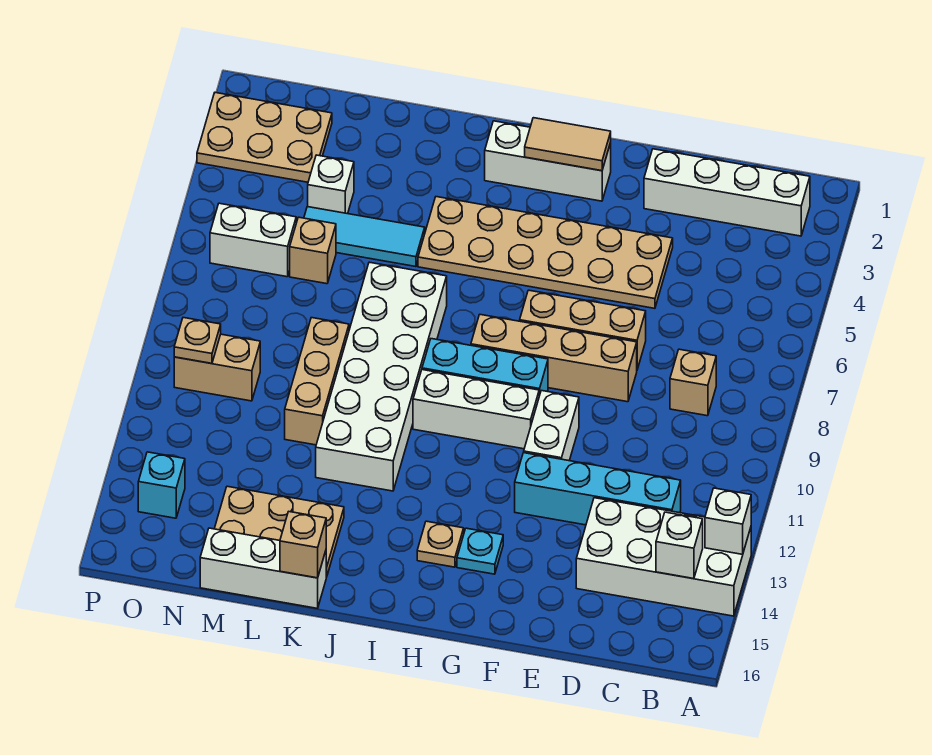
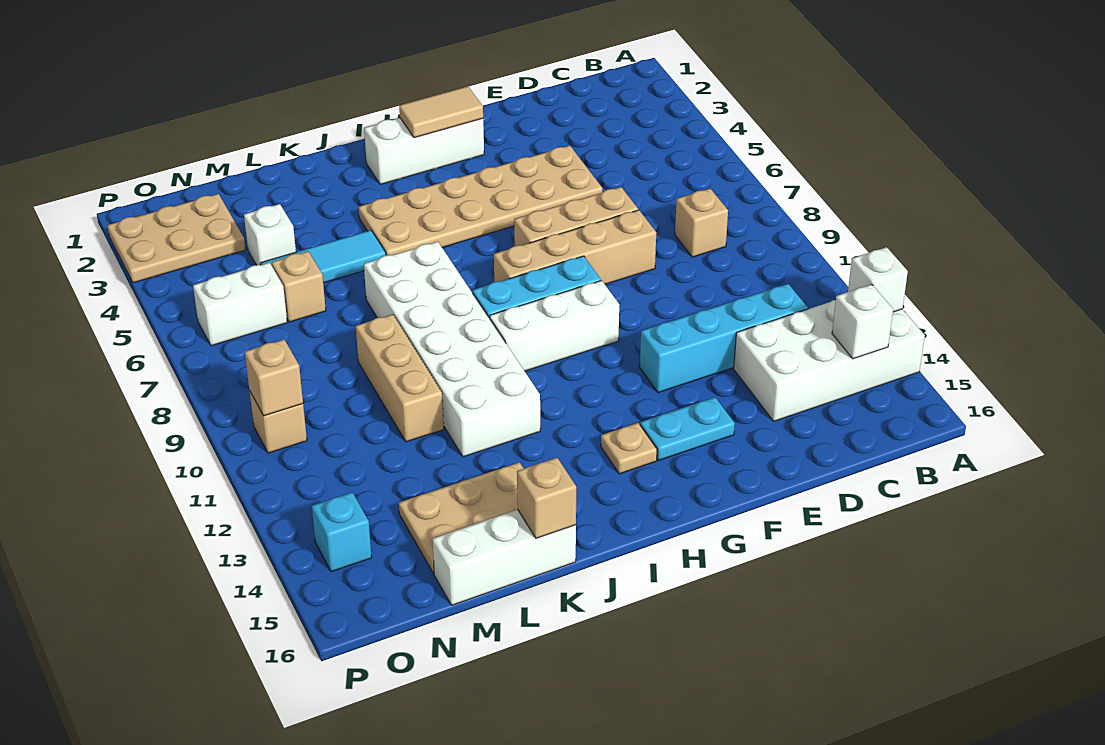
white 1x4 brick [644,149,810,236] -> none
white 1x2 brick [524,391,579,461] -> none
cyan 1x1 plate [457,528,503,574] -> cyan 1x2 plate [640,397,735,461]
tan 1x2 brick [174,334,260,401] -> tan 1x1 brick [249,390,307,453]
tan 1x1 plate [174,318,221,363] -> tan 1x1 brick [245,340,303,416]

